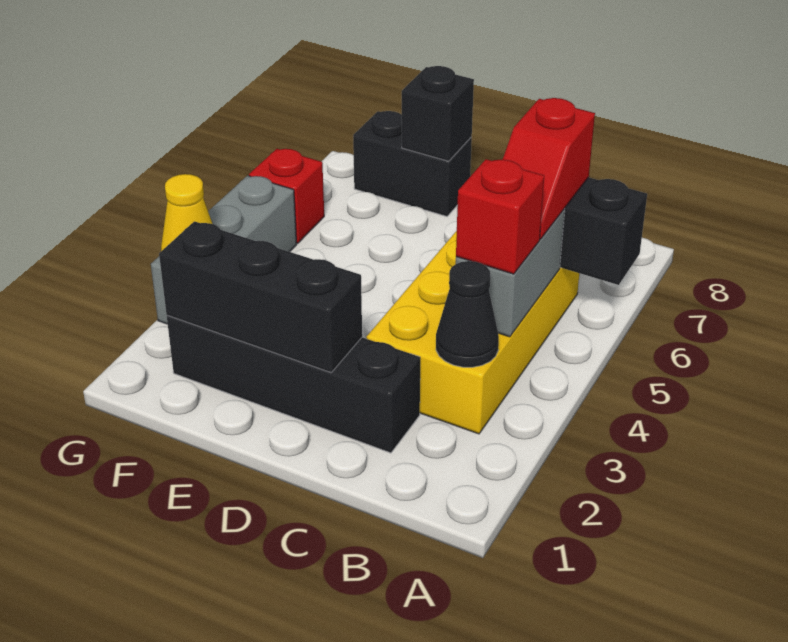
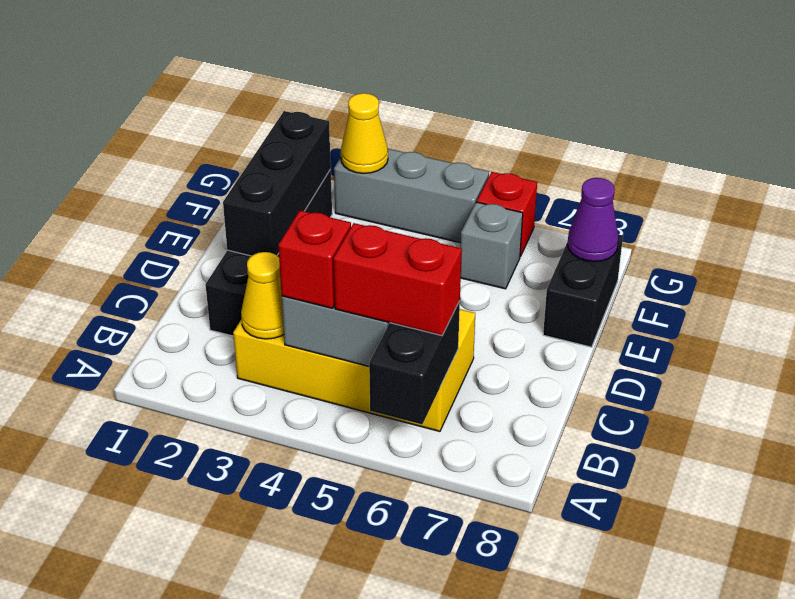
black 1x1 cone [436,261,499,367] -> yellow 1x1 cone [241,252,284,339]
red 1x2 slope [503,98,595,239] -> red 1x2 brick [333,223,462,336]
black 1x1 brick [402,66,474,161] -> none
none -> grey 1x1 brick [460,202,523,289]
none -> purple 1x1 cone [567,178,619,262]

